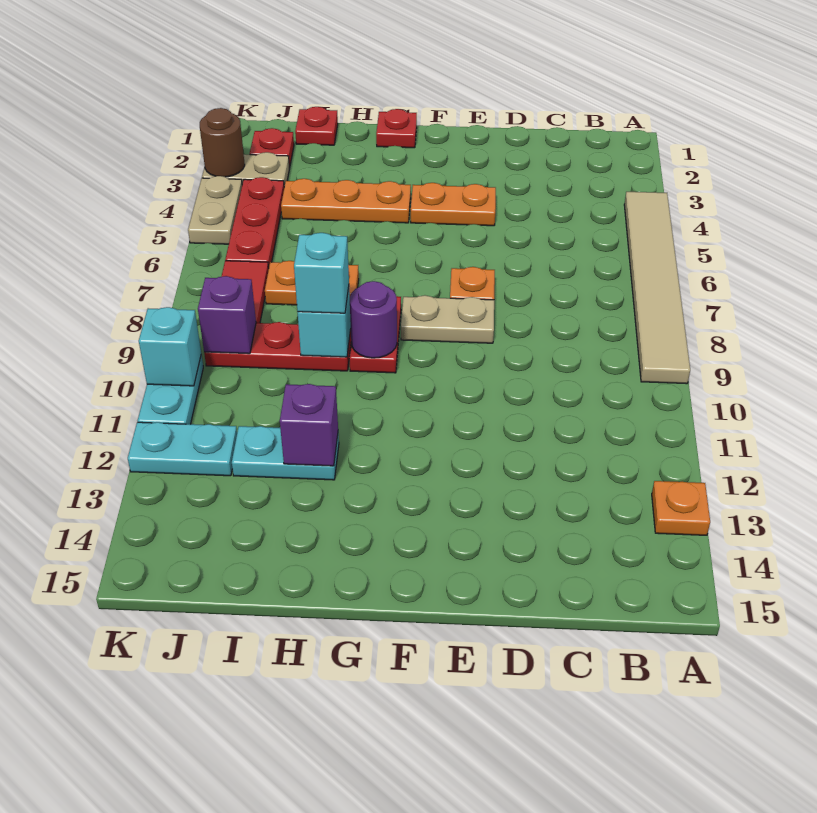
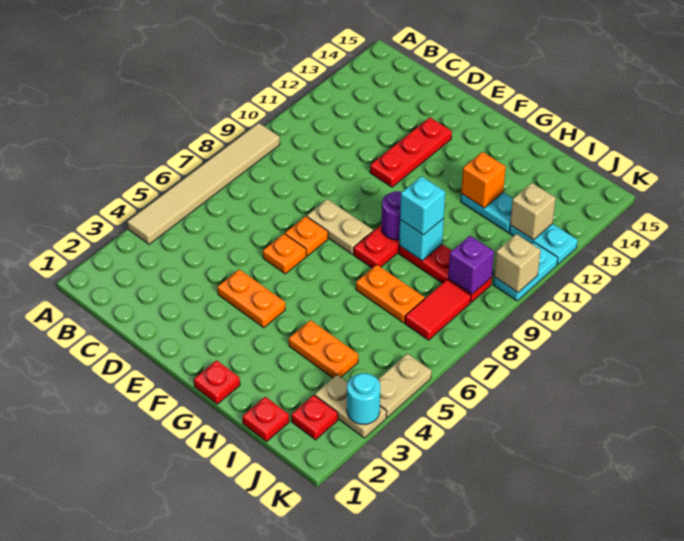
orange 1x1 plate [652,481,710,535] -> orange 1x1 plate moved to [263,234,306,274]
orange 1x3 plate [281,179,411,223] -> orange 1x2 plate [289,320,358,378]
purple 1x1 brick [280,384,338,466] -> orange 1x1 brick [461,152,506,208]
red 1x3 plate [225,177,284,268] -> red 1x3 plate moved to [370,118,452,187]
none -> tan 1x1 brick [510,183,556,240]
brown 1x1 round brick [200,108,245,177] -> cyan 1x1 round brick [347,373,380,424]
cyan 1x1 brick [139,307,201,386] -> tan 1x1 brick [494,234,541,292]

